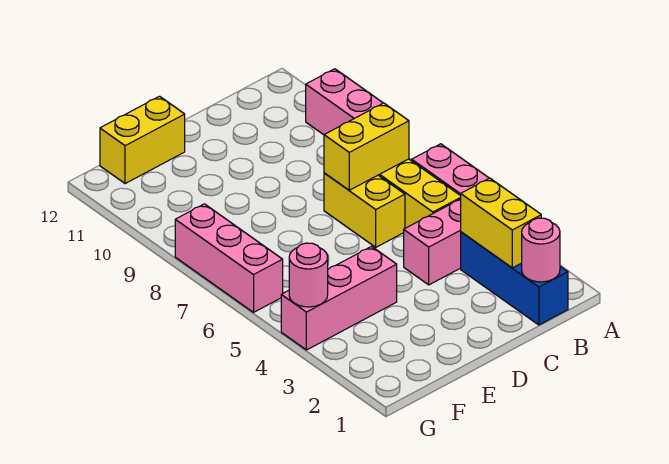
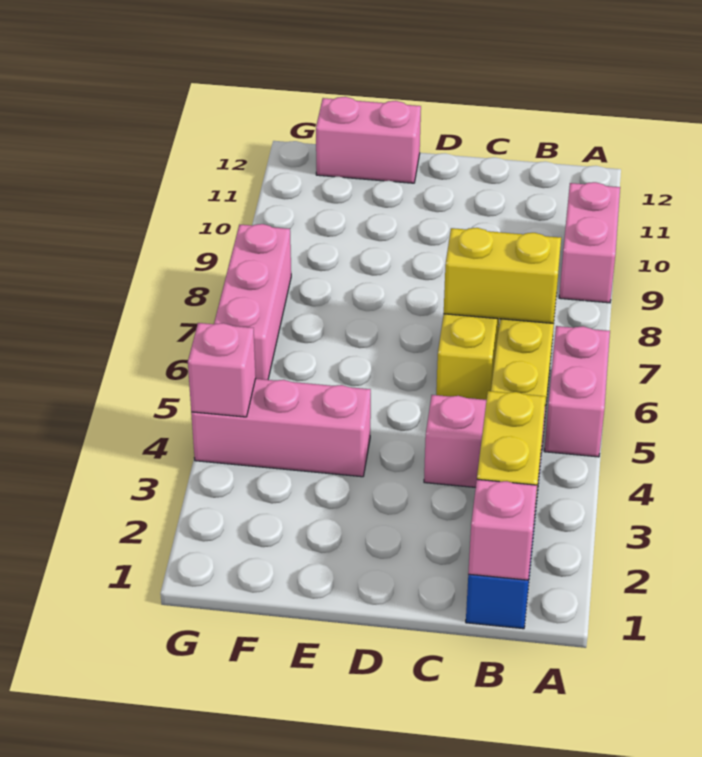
pink 1x1 round brick [522,218,560,282] -> pink 1x1 brick [468,479,537,580]
yellow 1x2 brick [100,96,185,184] -> pink 1x2 brick [316,97,421,183]
pink 1x1 round brick [289,243,328,307] -> pink 1x1 brick [188,323,256,417]

